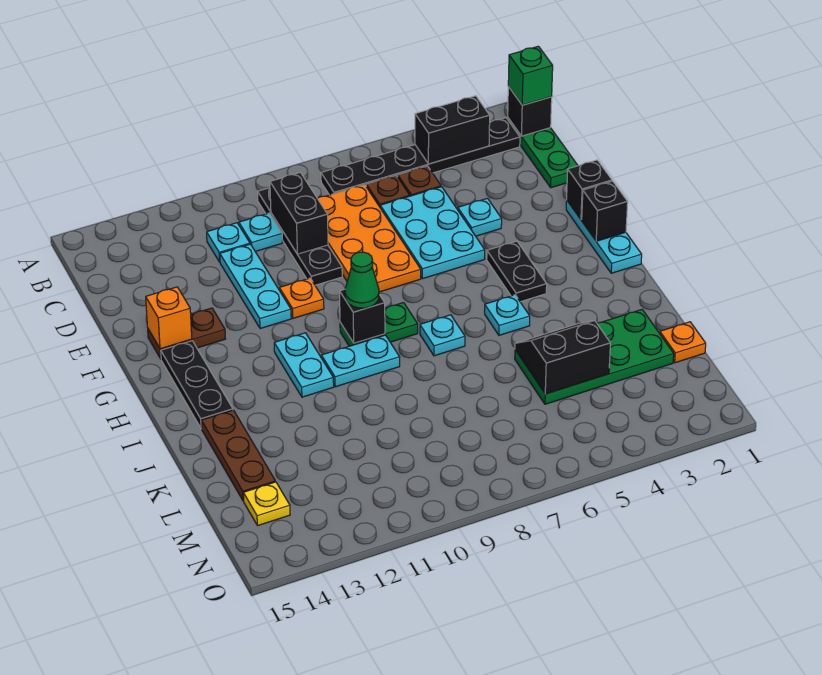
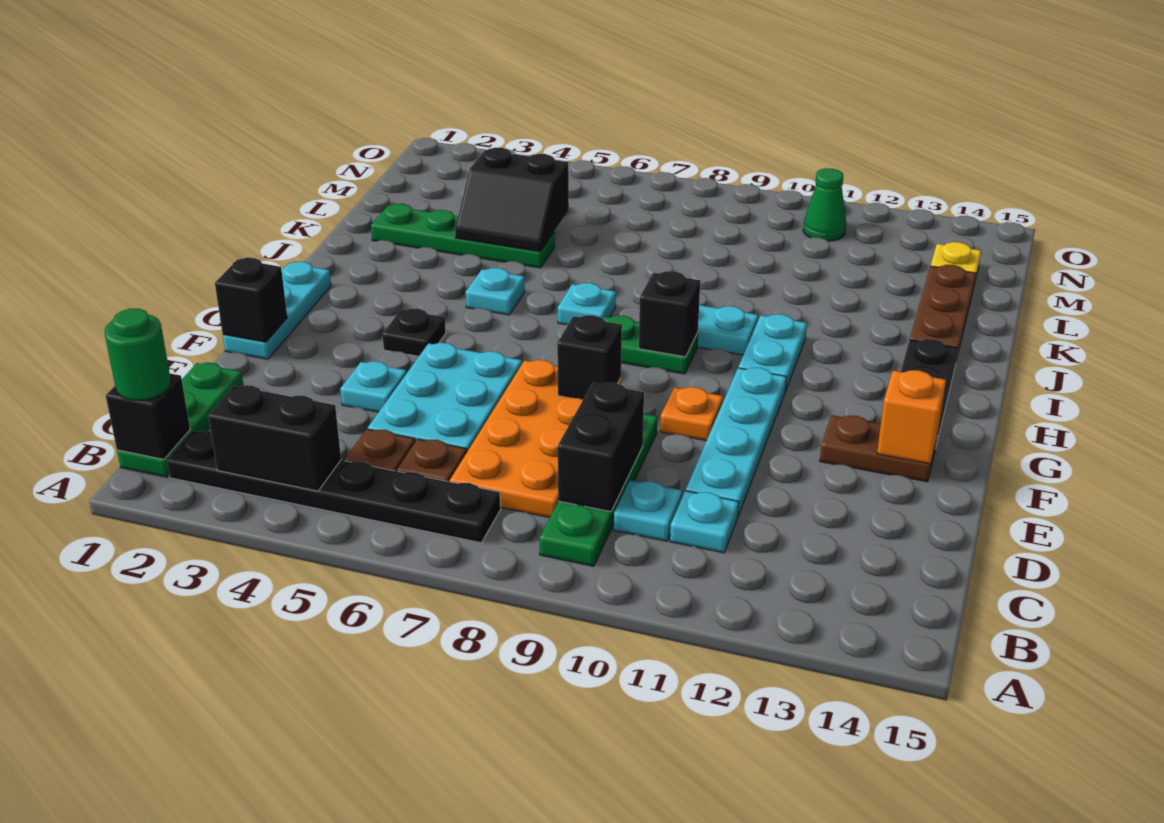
green 1x1 brick [508,46,553,105] -> green 1x1 round brick [104,309,171,400]
black 1x4 plate [258,188,342,285] -> green 1x4 plate [539,414,658,566]
cyan 1x3 plate [220,244,291,329] -> cyan 1x4 plate [686,368,786,516]
black 1x1 brick [582,181,628,241] -> black 1x1 brick moved to [557,315,622,399]
black 1x2 plate [487,241,547,302] -> black 1x1 plate [382,309,446,356]
green 1x1 cone [345,252,379,308] -> green 1x1 cone moved to [803,168,846,241]
green 2x4 plate [515,310,674,404] -> green 1x4 plate [371,204,555,268]
orange 1x1 plate [660,322,706,363] -> none

